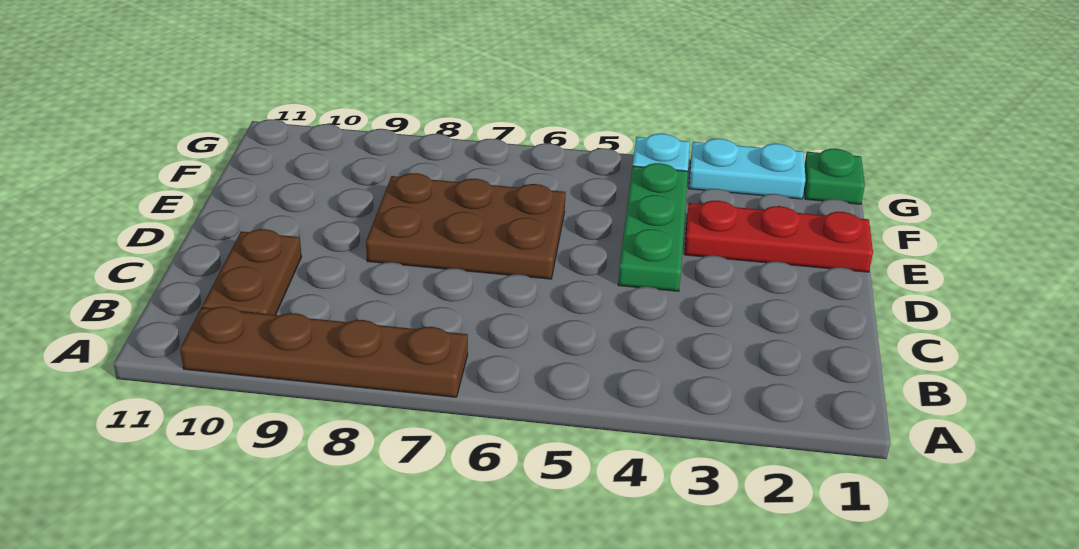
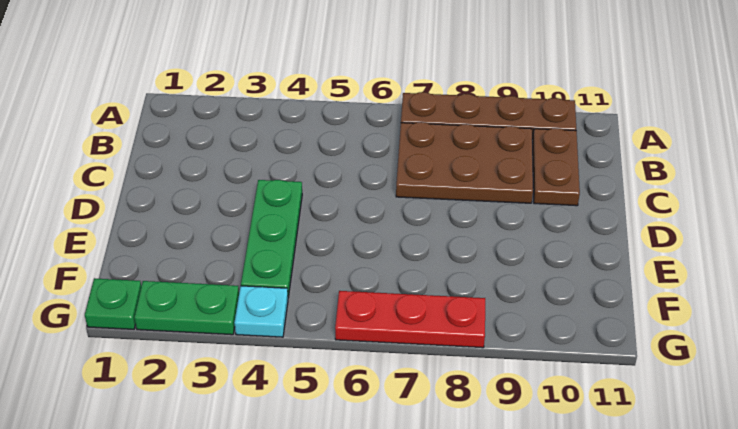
brown 2x3 plate [366,173,566,279] -> brown 2x3 plate moved to [396,122,533,203]
red 1x3 plate [684,201,873,272] -> red 1x3 plate moved to [335,291,485,348]
cyan 1x2 plate [689,139,806,199] -> green 1x2 plate [134,281,239,335]

